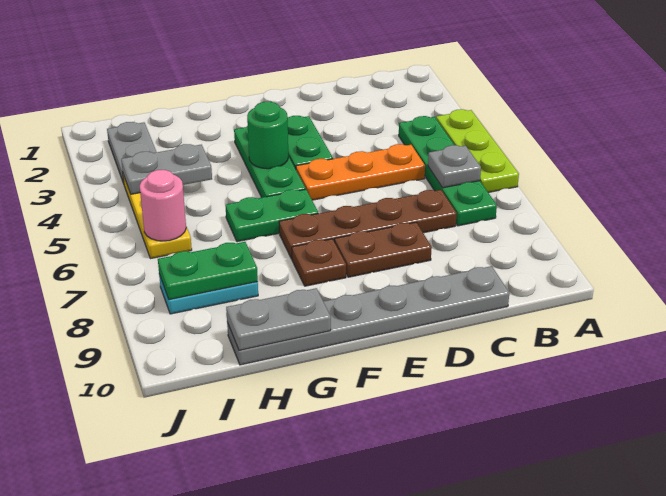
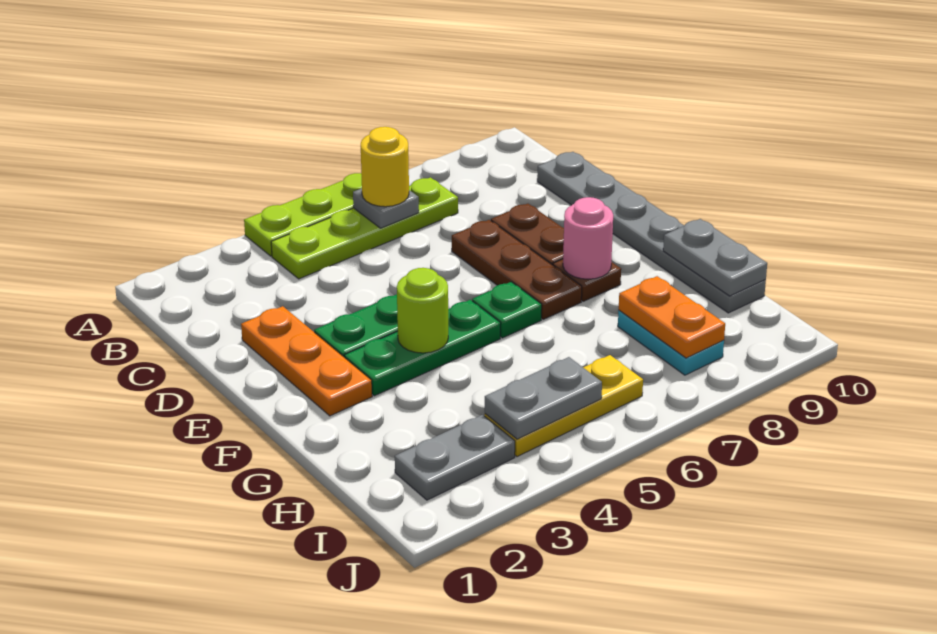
green 1x4 plate [399,116,497,226] -> lime 1x4 plate [271,177,458,279]
none -> yellow 1x1 round brick [361,127,409,207]
orange 1x3 plate [296,144,425,200] -> orange 1x3 plate moved to [241,306,372,416]
brown 1x4 plate [279,190,457,259] -> brown 1x3 plate [452,220,582,319]
green 1x1 round brick [247,102,288,169] -> lime 1x1 round brick [397,268,448,353]
green 1x2 plate [225,189,318,242] -> green 1x1 plate [472,282,542,338]
grey 1x2 plate [121,144,212,194] -> grey 1x2 plate turned to [485,357,602,439]
green 1x2 plate [158,242,258,300] -> orange 1x2 plate [619,276,725,358]
pink 1x1 round brick [140,170,186,241] -> pink 1x1 round brick moved to [563,197,613,279]

